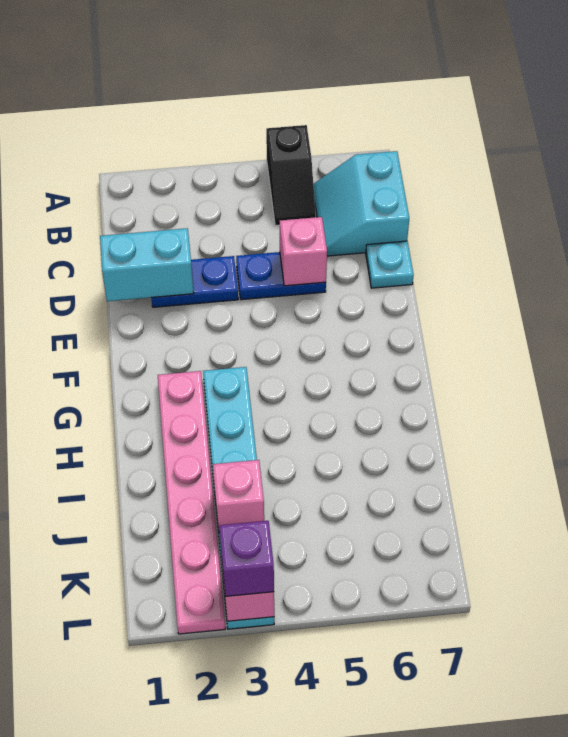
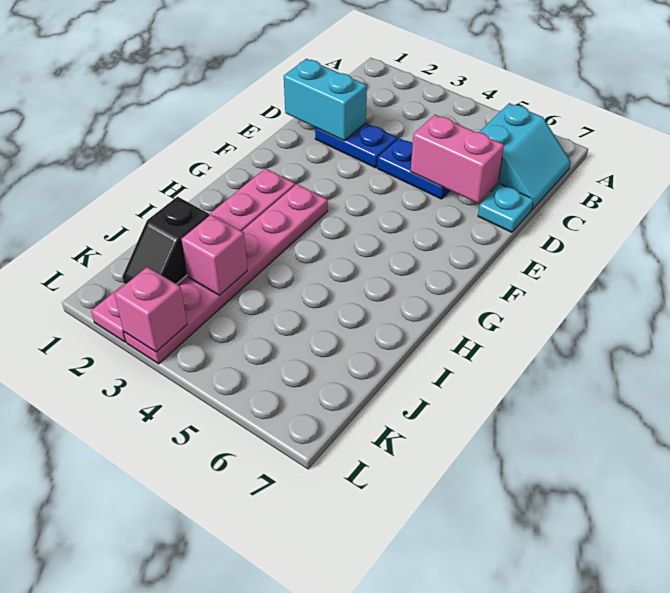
black 1x2 slope [266,125,316,226] -> black 1x2 slope moved to [122,197,209,284]
cyan 2x2 slope [313,151,409,256] -> cyan 2x2 slope turned to [480,103,571,210]
pink 1x1 brick [280,217,327,286] -> pink 1x2 brick [411,115,504,203]
cyan 1x6 plate [203,367,274,629] -> pink 1x6 plate [124,184,328,364]
purple 1x1 brick [219,521,274,596] -> none

